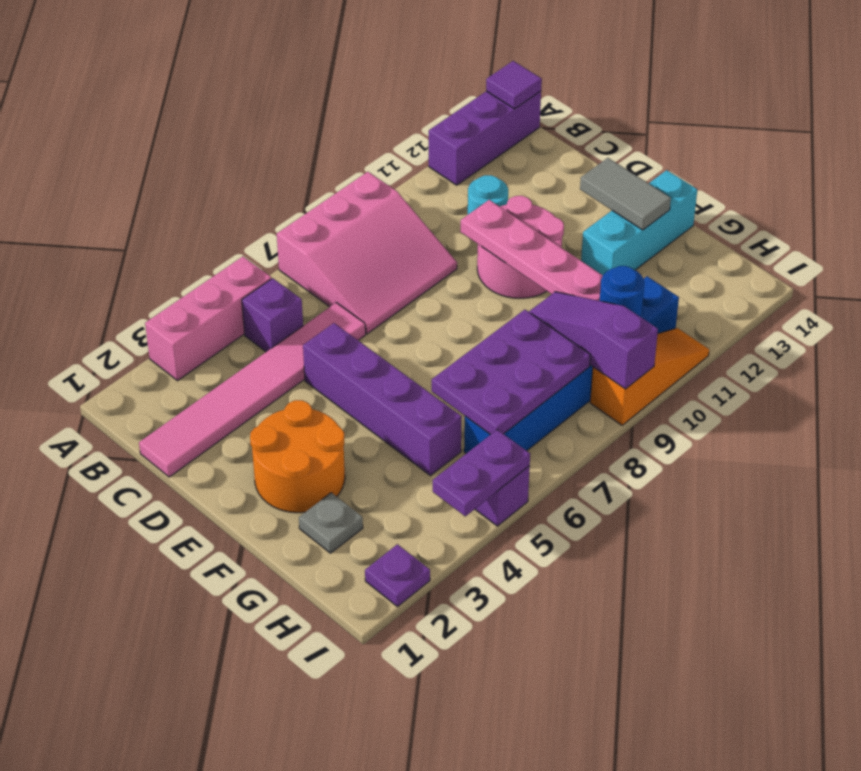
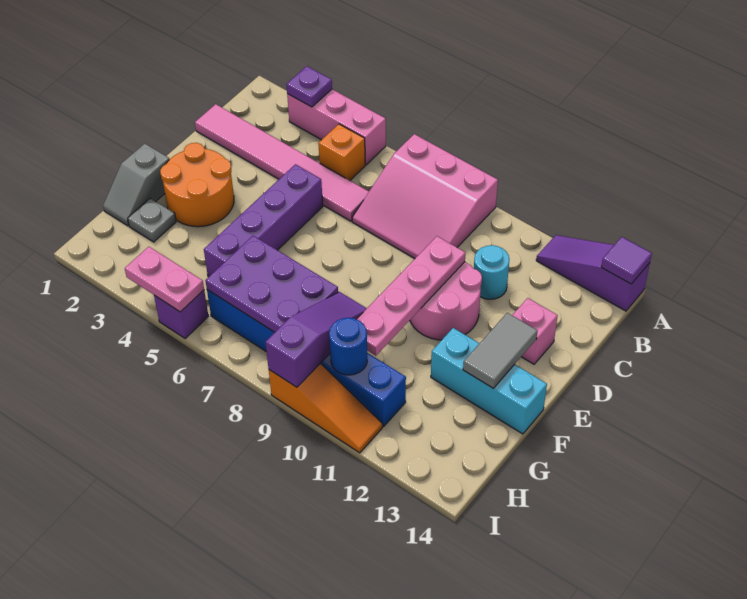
purple 1x3 brick [429,91,541,185] -> purple 1x3 slope [536,235,650,311]
purple 1x1 brick [242,278,303,352] -> orange 1x1 brick [318,124,365,180]
none -> pink 1x1 brick [512,298,558,364]
none -> grey 1x2 slope [103,144,169,226]
purple 1x1 plate [365,544,430,607] -> purple 1x1 plate moved to [286,66,332,107]
purple 1x2 plate [433,430,530,516] -> pink 1x2 plate [125,247,204,312]

